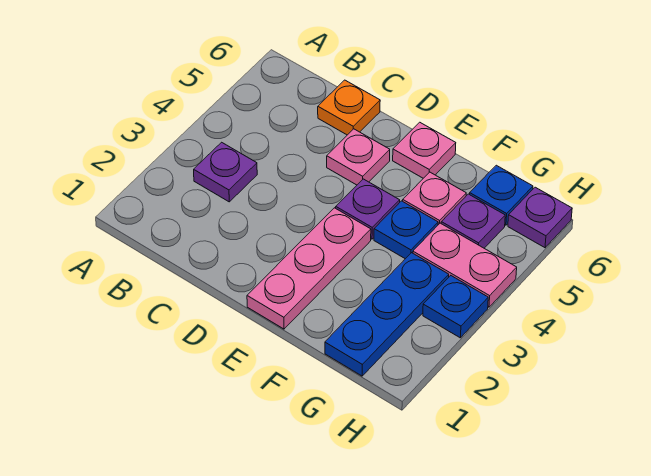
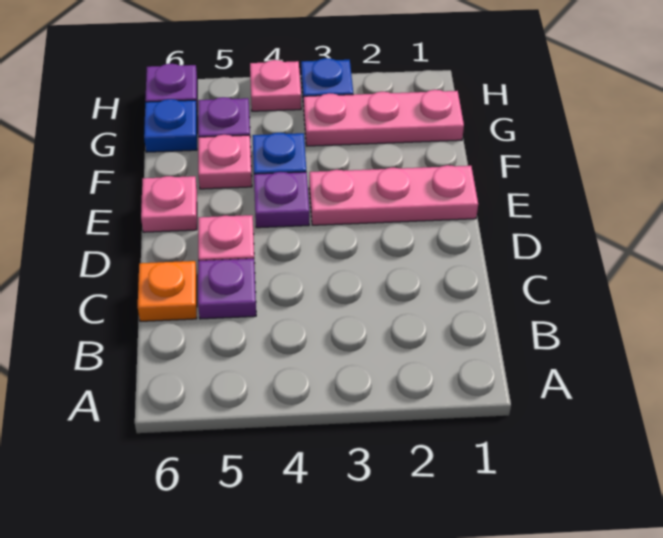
purple 1x1 plate [194,142,257,202] -> purple 1x1 plate moved to [198,259,256,319]
blue 1x3 plate [325,253,449,376] -> pink 1x3 plate [304,90,464,146]
pink 1x2 plate [413,223,517,307] -> pink 1x1 plate [250,60,301,111]

